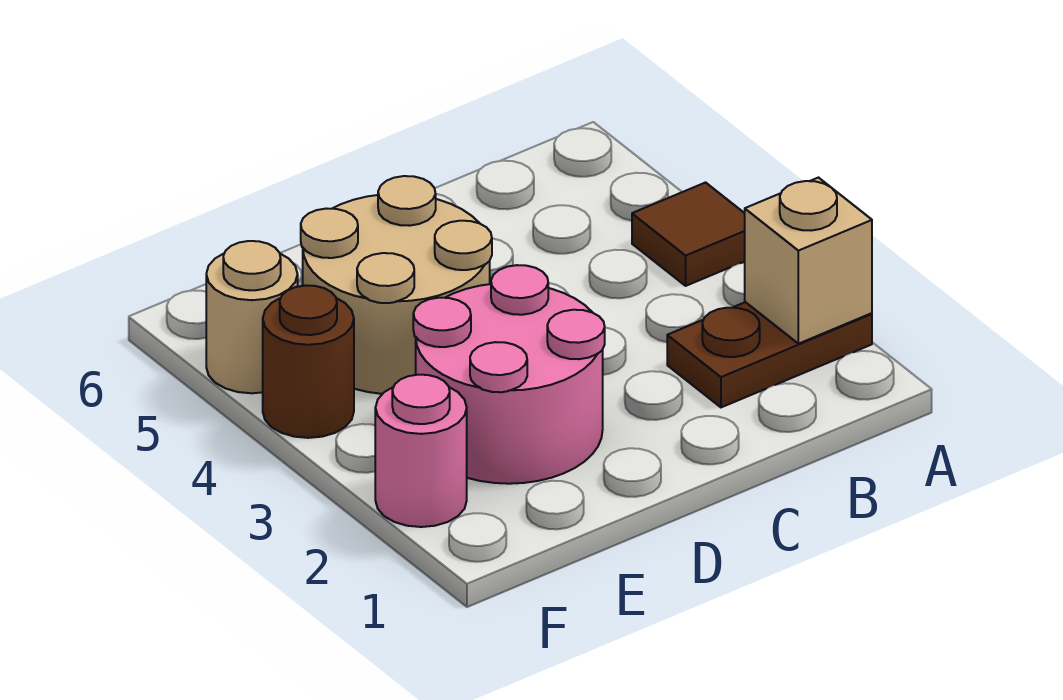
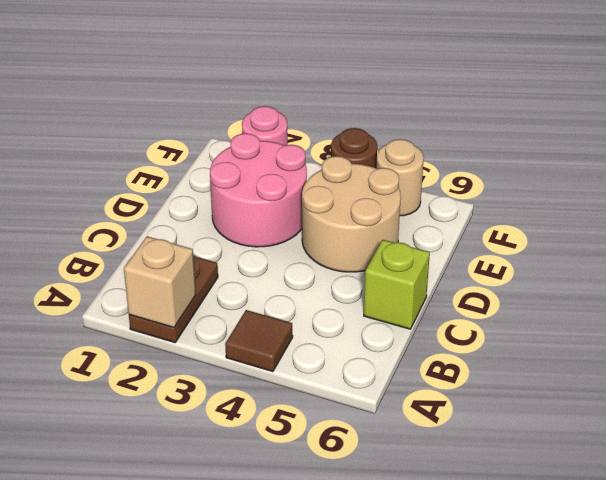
none -> lime 1x1 brick [364,240,430,329]

